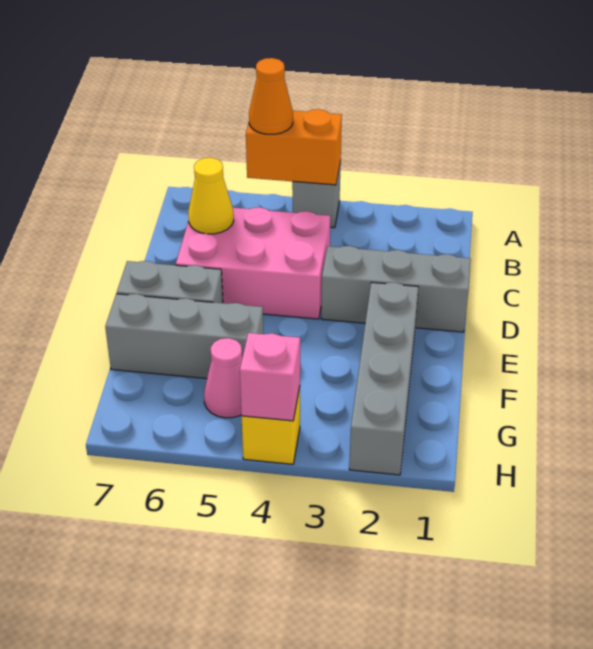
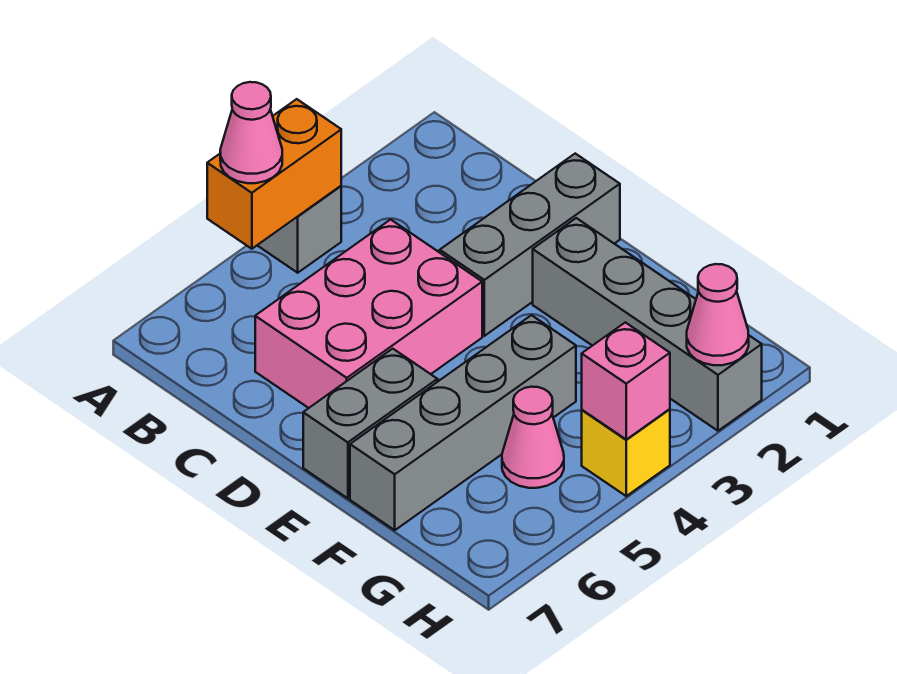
orange 1x1 cone [249,58,293,134] -> pink 1x1 cone [220,82,282,183]
yellow 1x1 cone [188,158,234,234] -> none
grey 1x3 brick [105,294,263,379] -> grey 1x4 brick [350,315,576,530]
none -> pink 1x1 cone [687,264,749,365]

